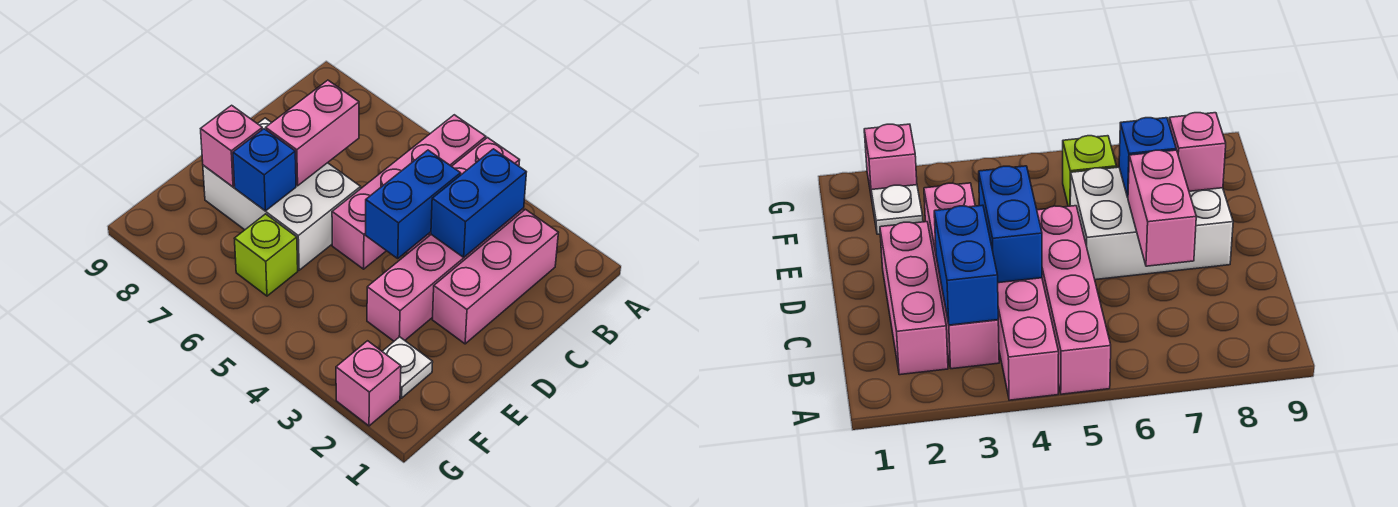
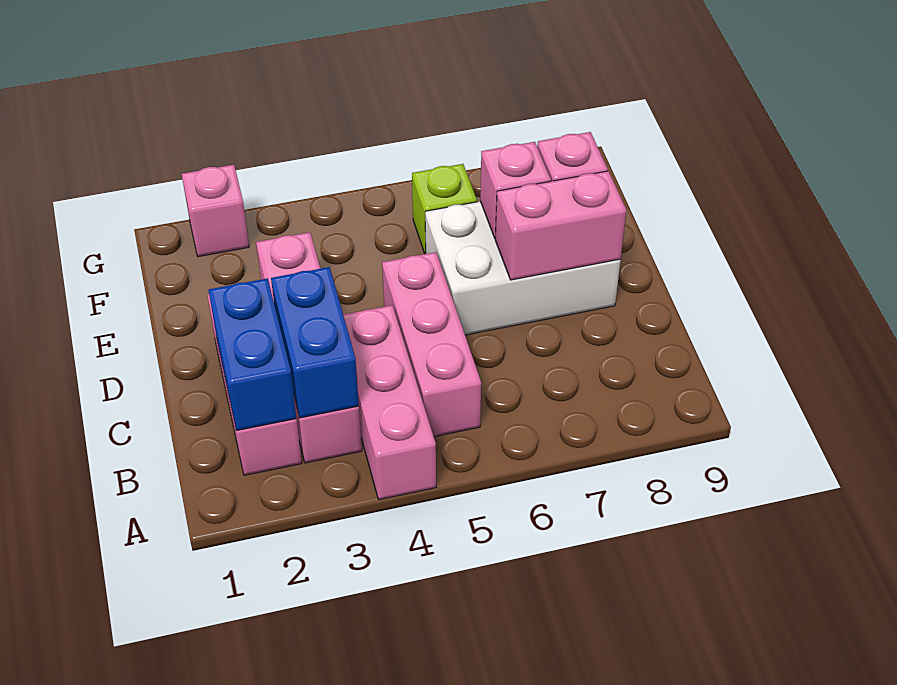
pink 1x4 brick [332,115,486,269] -> pink 1x3 brick [382,252,481,437]
blue 1x2 brick [366,150,461,258] -> blue 1x2 brick moved to [209,278,296,431]
pink 1x2 brick [266,80,359,186] -> pink 1x2 brick turned to [495,171,626,280]
blue 1x1 brick [233,129,296,211] -> pink 1x1 brick [480,142,551,238]
white 1x1 plate [382,337,433,398] -> none

